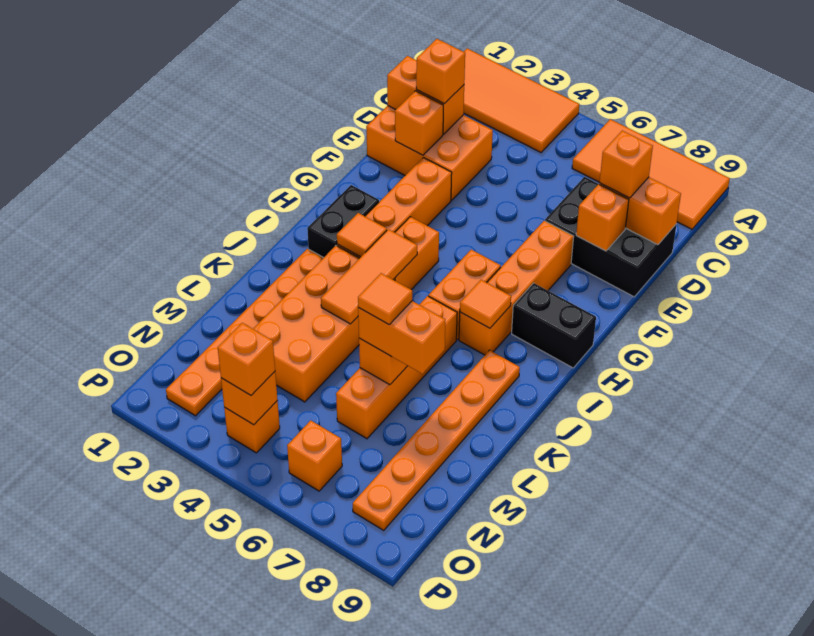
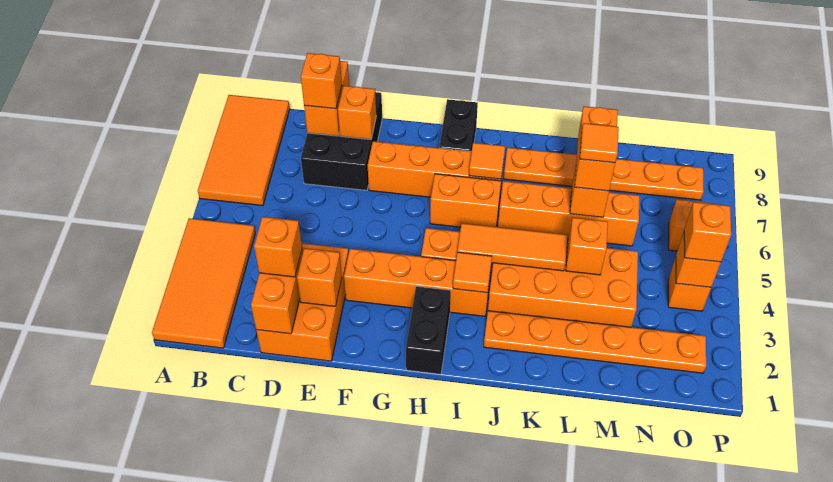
black 1x2 brick [307,185,379,258] -> black 1x2 brick turned to [406,286,451,374]
none -> orange 1x1 brick [566,218,608,275]

